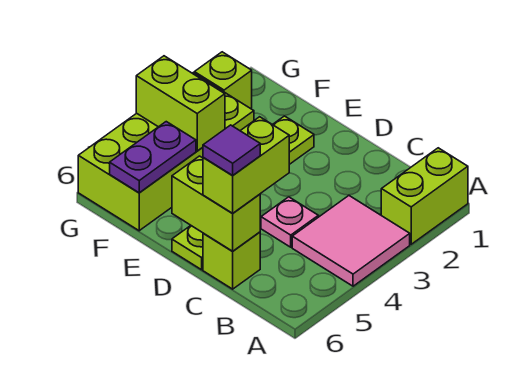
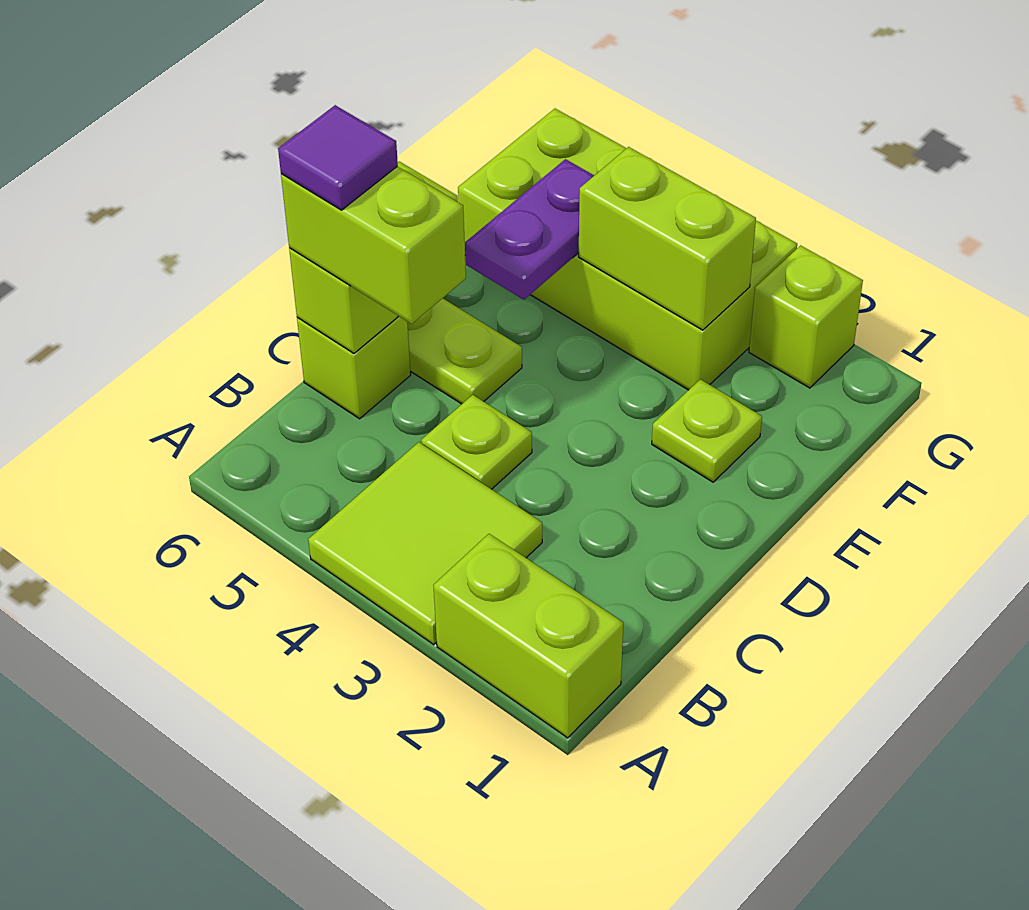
pink 2x2 tile [292,196,410,286] -> lime 2x2 tile [308,442,542,645]
pink 1x1 plate [261,197,318,247] -> lime 1x1 plate [421,395,532,489]
lime 1x2 brick [136,56,225,151] -> lime 1x2 brick turned to [579,147,756,330]
purple 1x2 plate [110,122,196,193] -> purple 1x2 plate turned to [465,159,594,300]

